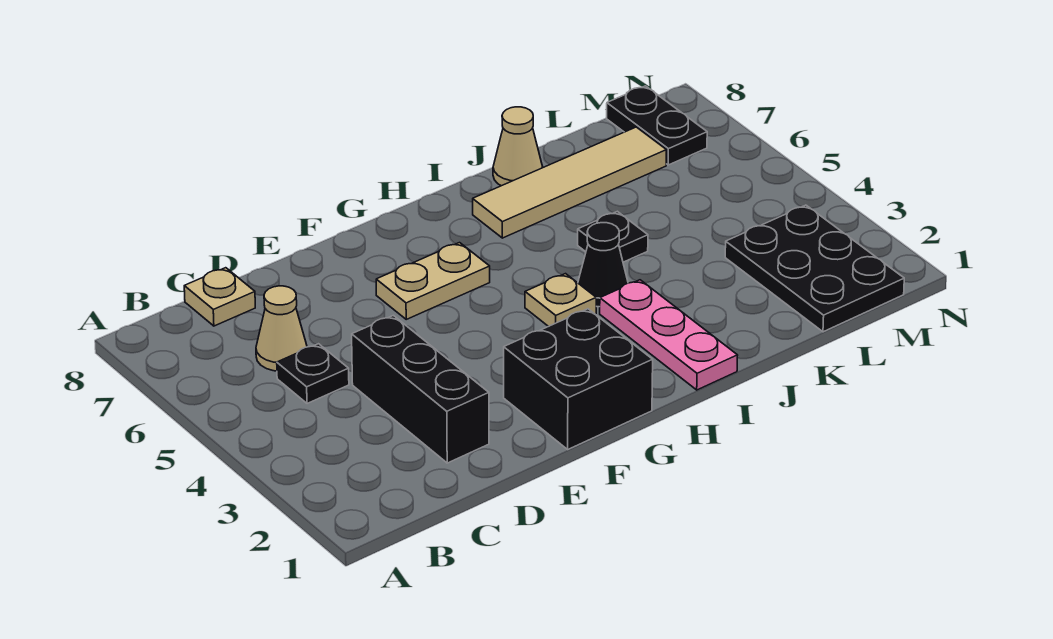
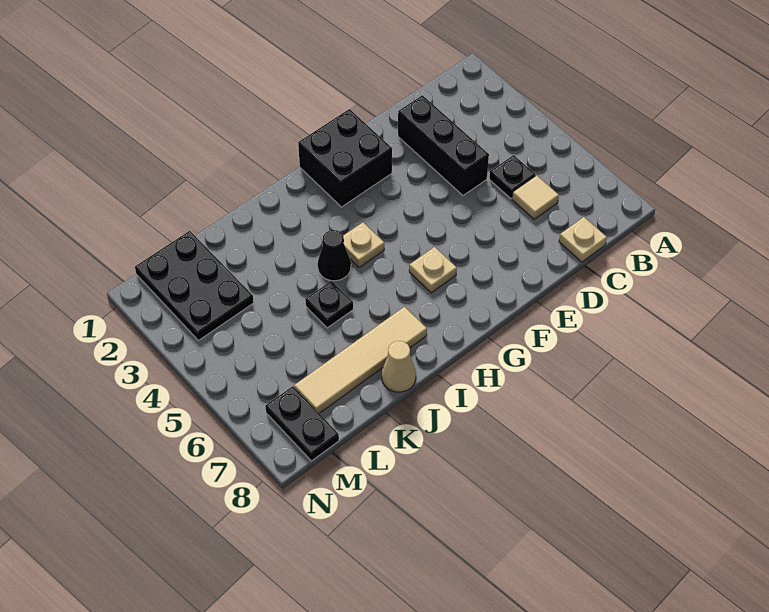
tan 1x1 cone [256,286,307,371] -> tan 1x1 tile [512,175,559,219]
tan 1x2 plate [376,243,490,319] -> tan 1x1 plate [409,247,457,293]
pink 1x3 plate [600,280,738,390] -> none

